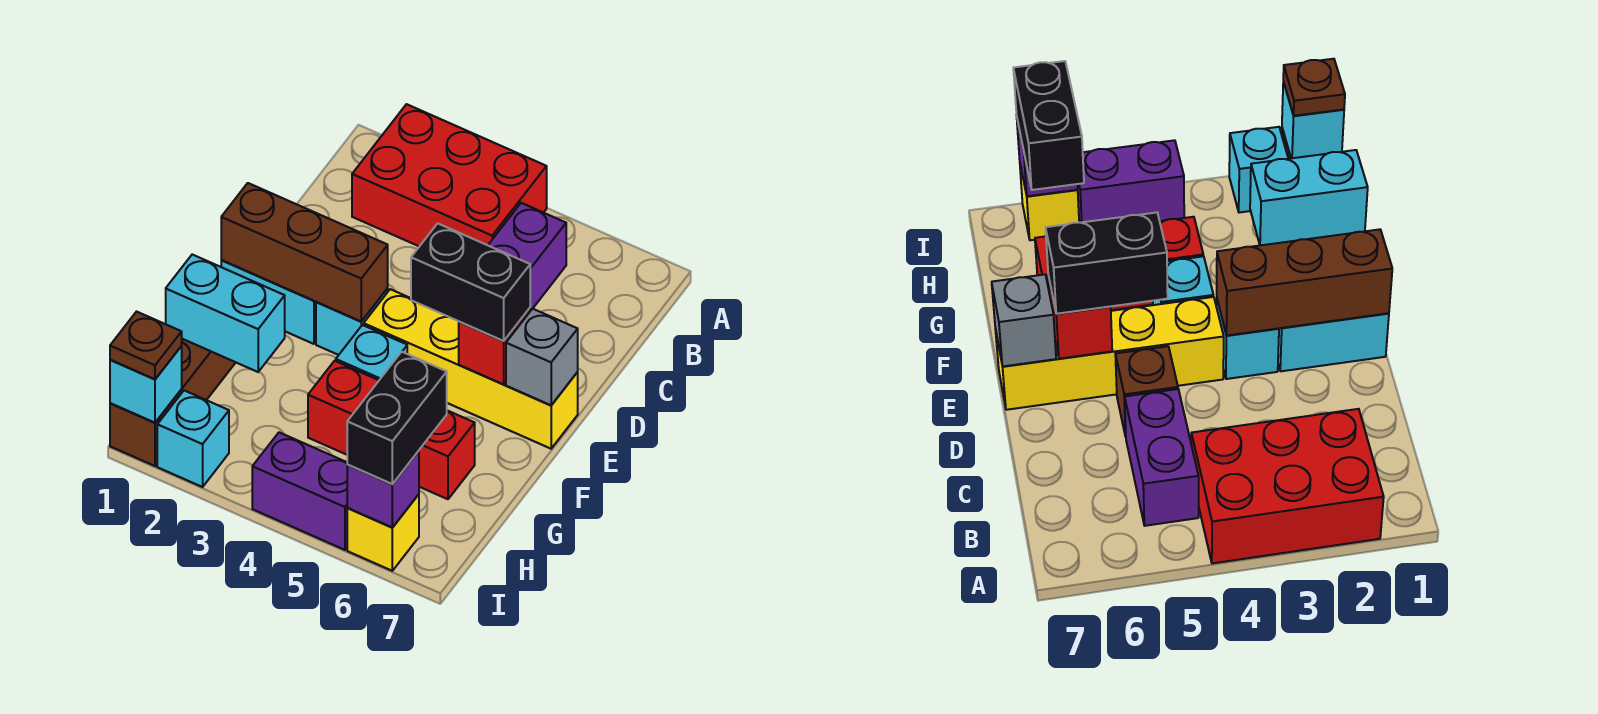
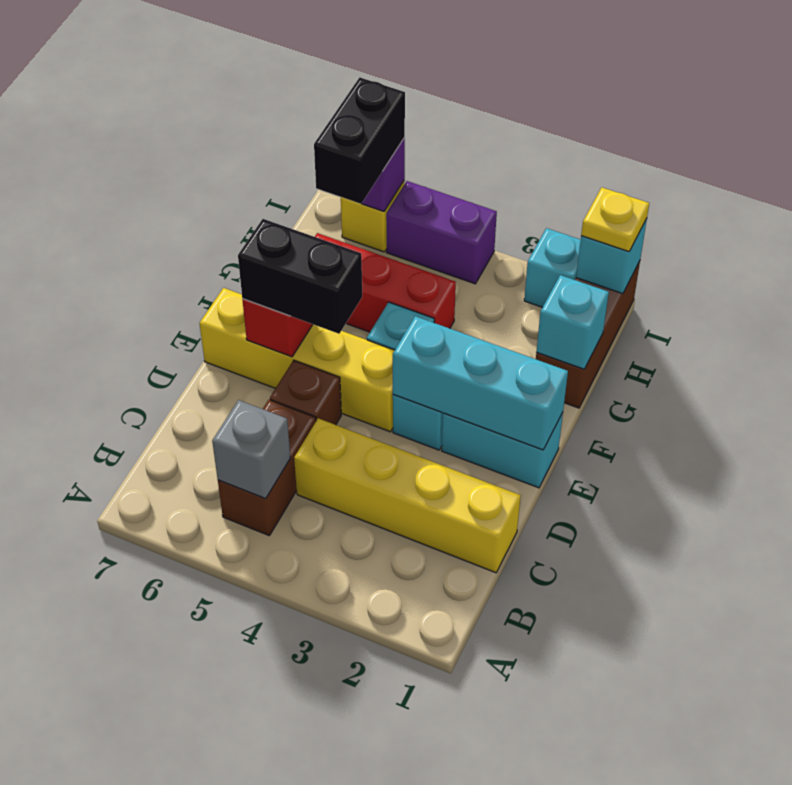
red 2x3 brick [352,104,547,246] -> none
purple 1x2 brick [488,203,566,311] -> brown 1x2 brick [218,400,316,535]
none -> yellow 1x4 brick [294,418,521,573]
brown 1x3 brick [221,183,388,321] -> cyan 1x3 brick [393,316,568,450]
grey 1x1 brick [506,309,578,405] -> grey 1x1 brick moved to [212,400,290,499]
cyan 1x2 brick [166,255,285,372] -> cyan 1x1 brick [536,275,609,369]
brown 1x1 plate [110,312,182,379] -> yellow 1x1 plate [581,187,649,252]

